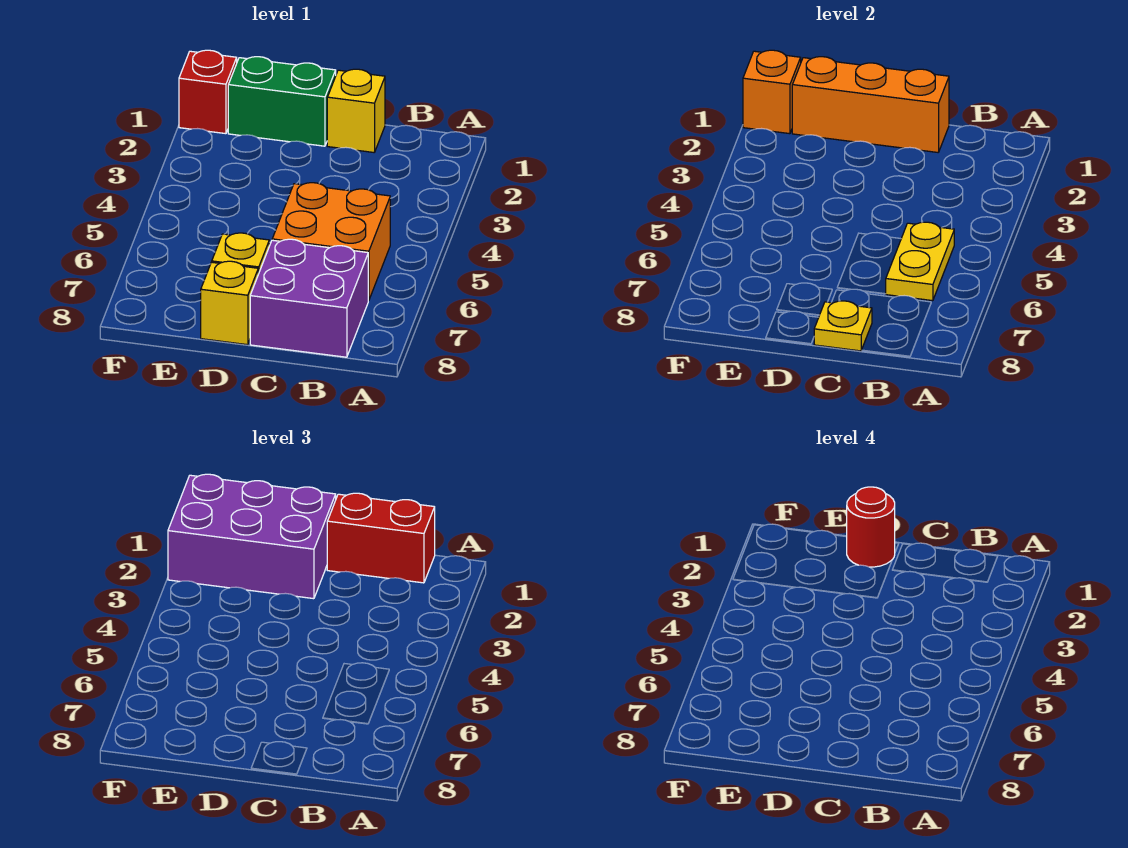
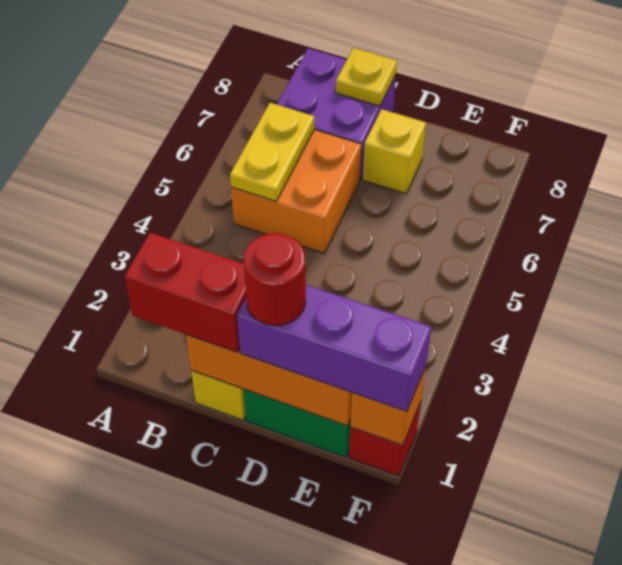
purple 2x3 brick [168,474,336,599] -> purple 1x3 brick [237,285,431,412]
yellow 1x1 brick [201,261,258,345] -> none

